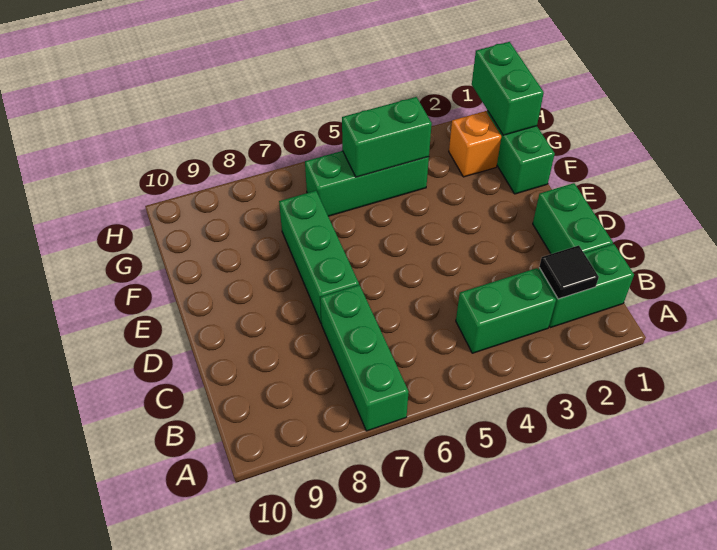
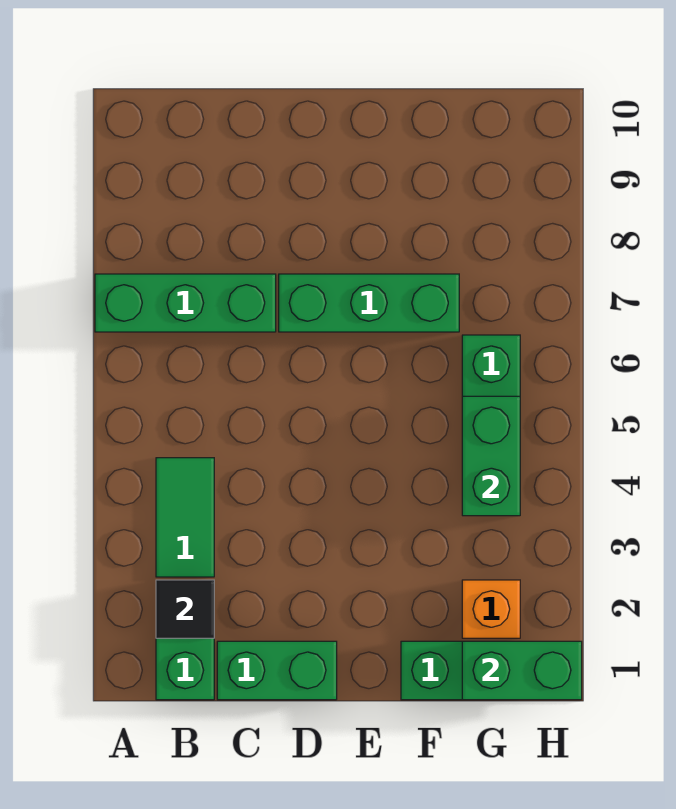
green 1x2 brick [456,268,556,353] -> green 1x2 tile [156,458,214,577]

